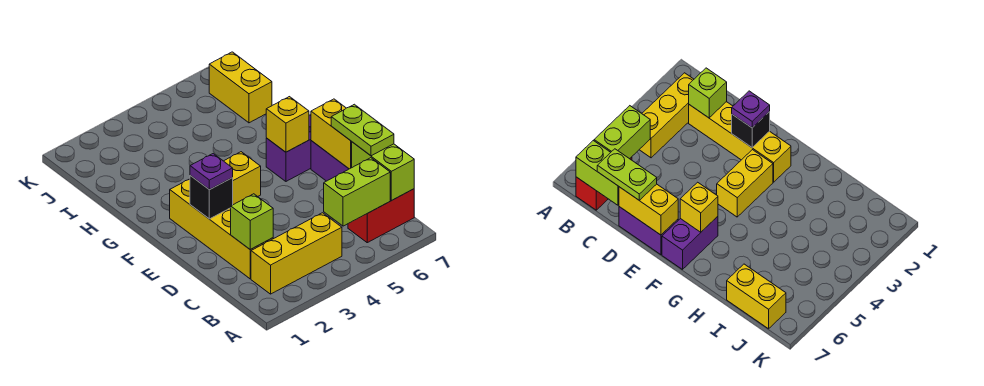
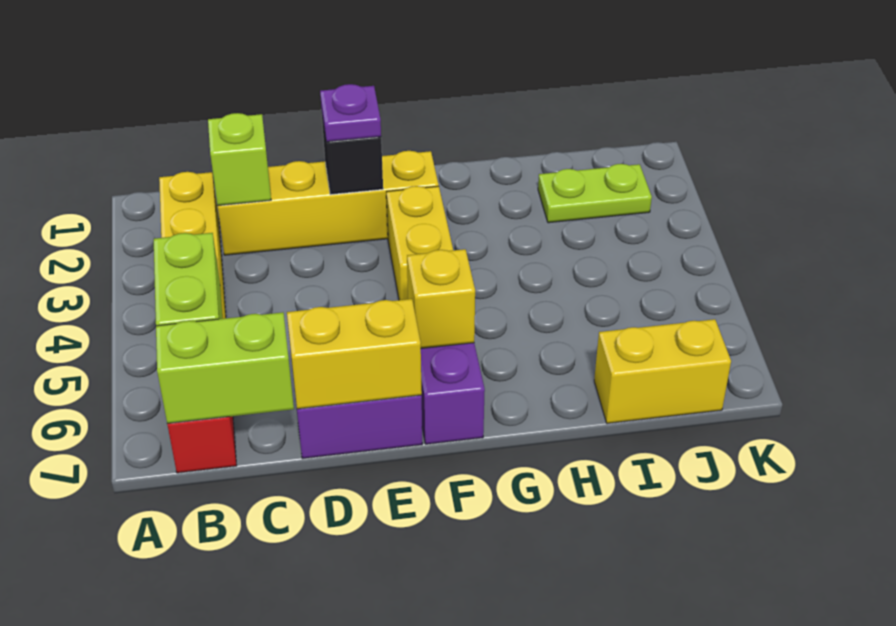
lime 1x2 plate [331,104,394,156] -> lime 1x2 plate moved to [538,164,652,223]

